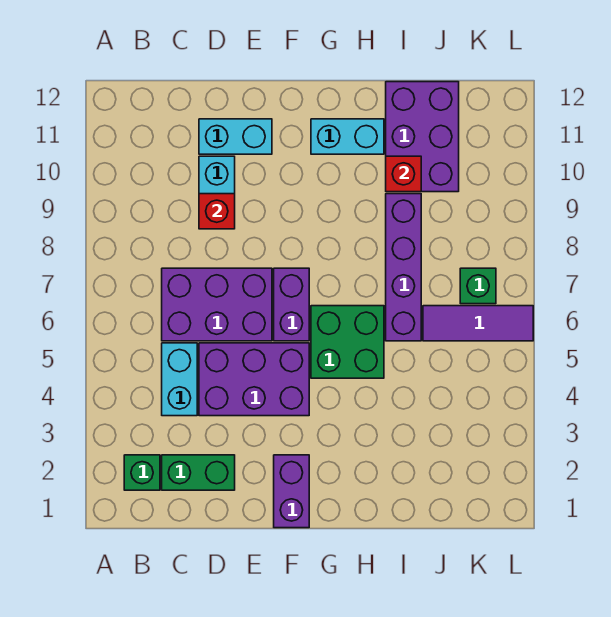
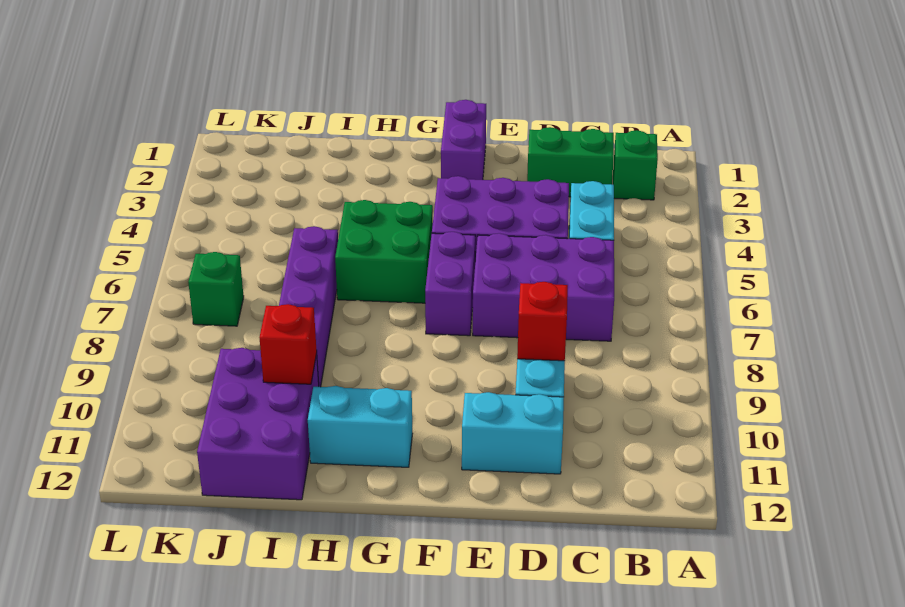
purple 1x3 tile [423,306,533,341] -> none

